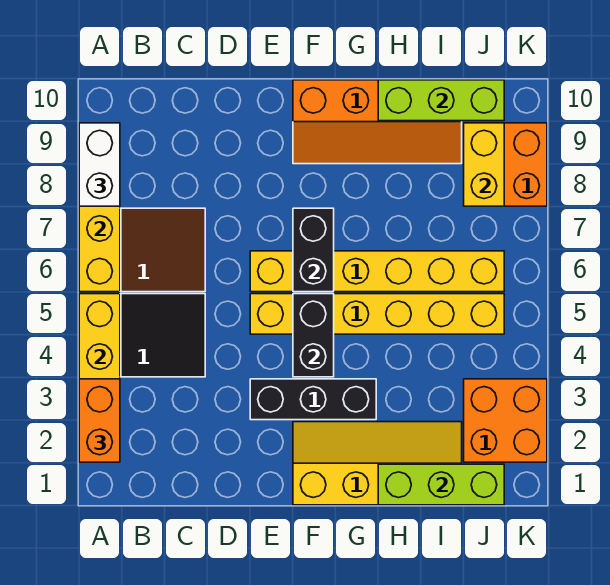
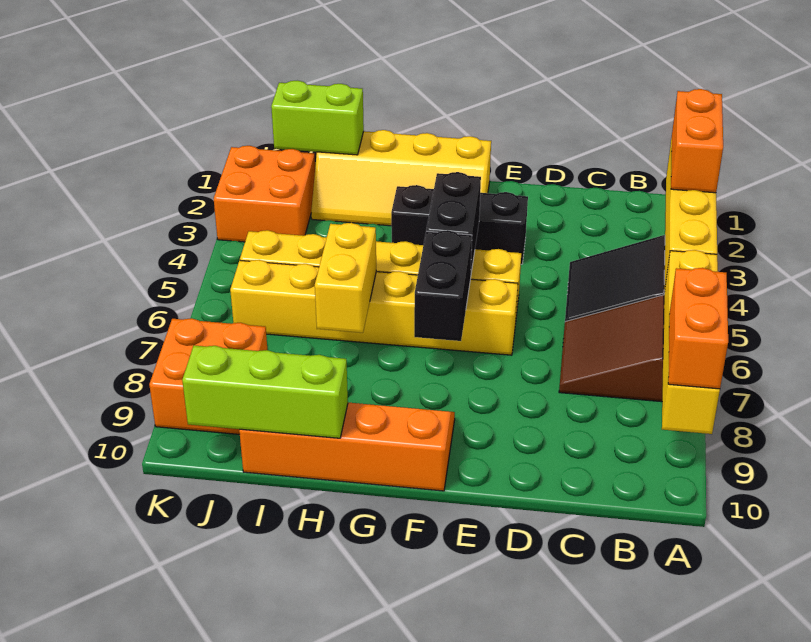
white 1x2 brick [79,123,120,206] -> orange 1x2 brick [668,268,728,389]
lime 1x3 brick [378,464,504,505] -> lime 1x2 brick [271,81,364,155]
yellow 1x2 brick [464,123,504,206] -> yellow 1x2 brick moved to [315,223,376,333]

